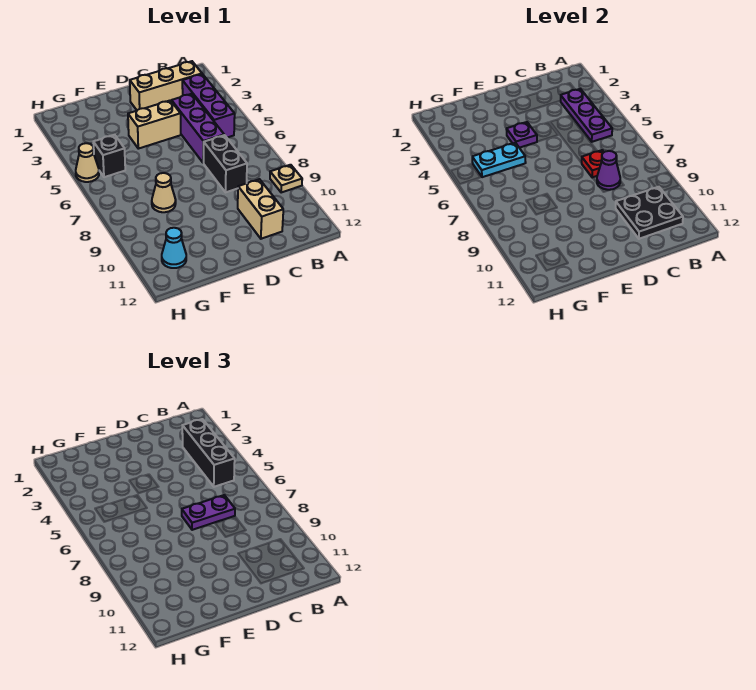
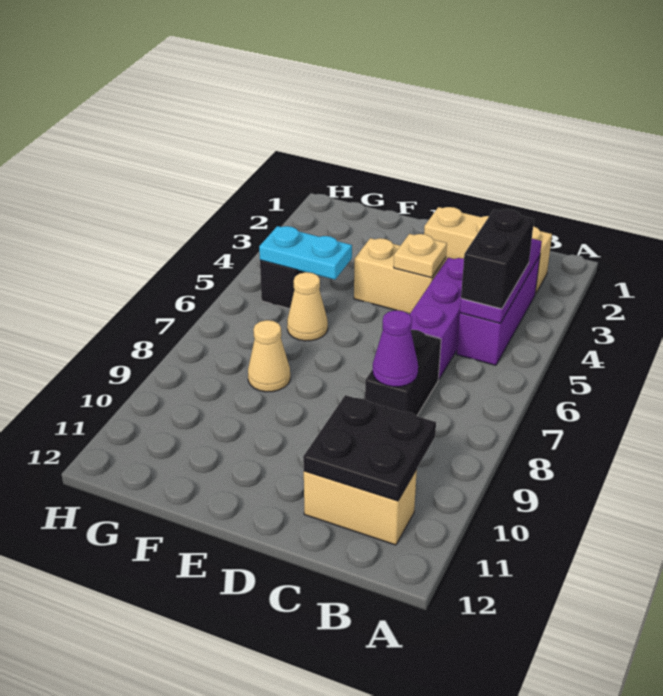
tan 1x1 plate [270,165,302,193] -> tan 1x1 plate moved to [394,234,447,278]
black 1x3 brick [182,419,235,487] -> black 1x2 brick [461,209,534,309]
red 1x1 plate [582,150,604,178] -> none
purple 1x2 plate [182,495,235,530] -> none
tan 1x2 brick [238,179,283,239] -> tan 1x2 brick turned to [304,469,417,545]
purple 1x1 plate [506,122,537,148] -> none
cyan 1x1 cone [162,228,186,268] -> none
tan 1x1 cone [76,143,99,182] -> tan 1x1 cone moved to [287,272,328,341]

